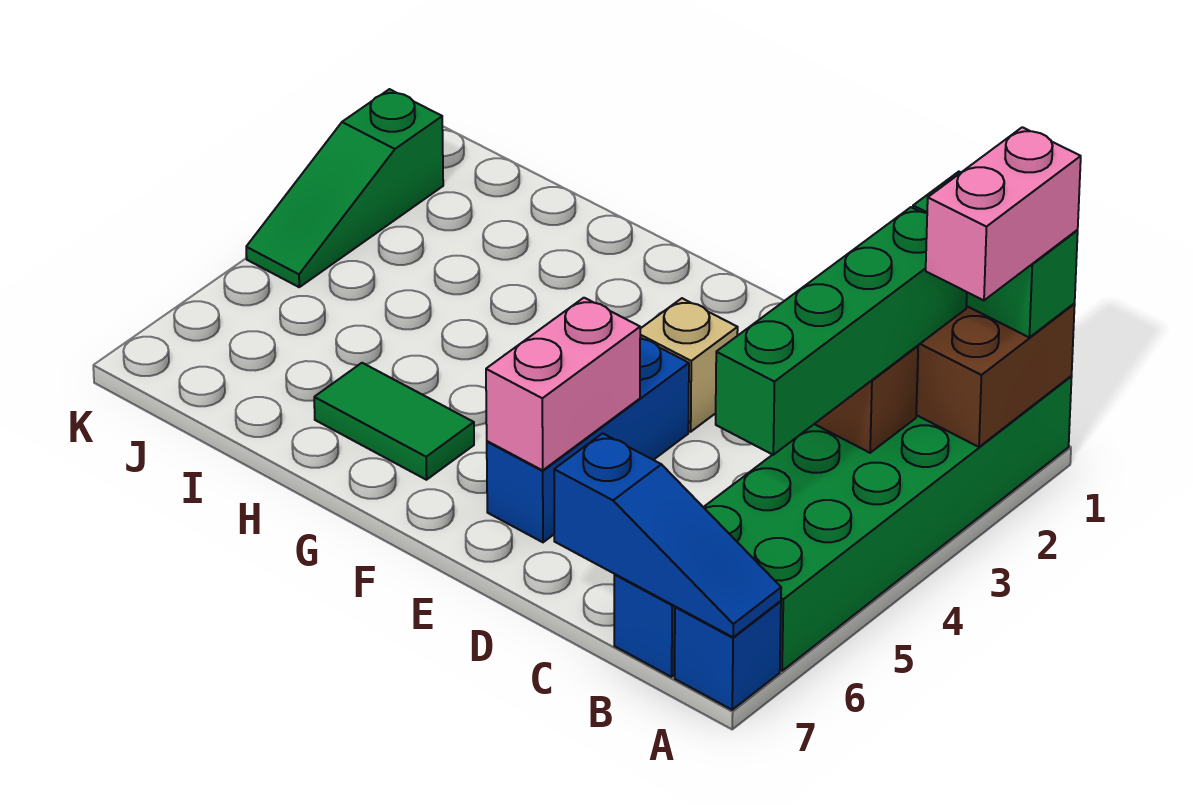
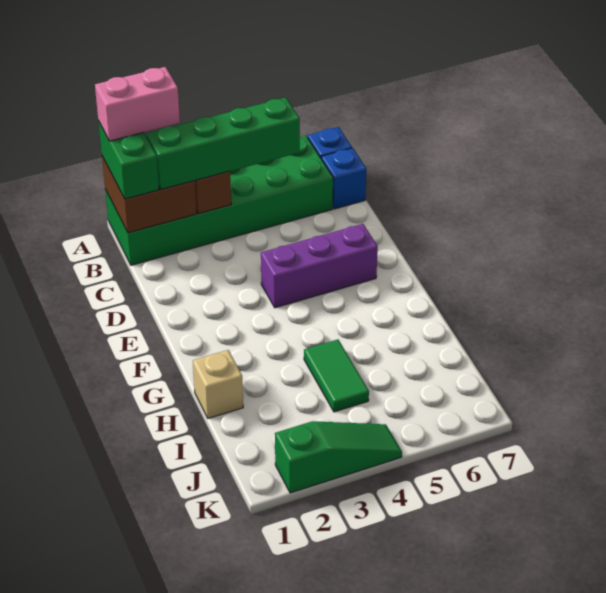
blue 1x3 slope [554,433,781,637] -> none
tan 1x1 brick [640,298,738,432] -> tan 1x1 brick moved to [193,350,243,418]
blue 1x3 brick [487,338,689,542] -> purple 1x3 brick [261,224,378,308]
pink 1x2 brick [486,298,640,470] -> none
green 1x2 tile [314,363,474,480] -> green 1x2 tile moved to [304,339,369,412]

